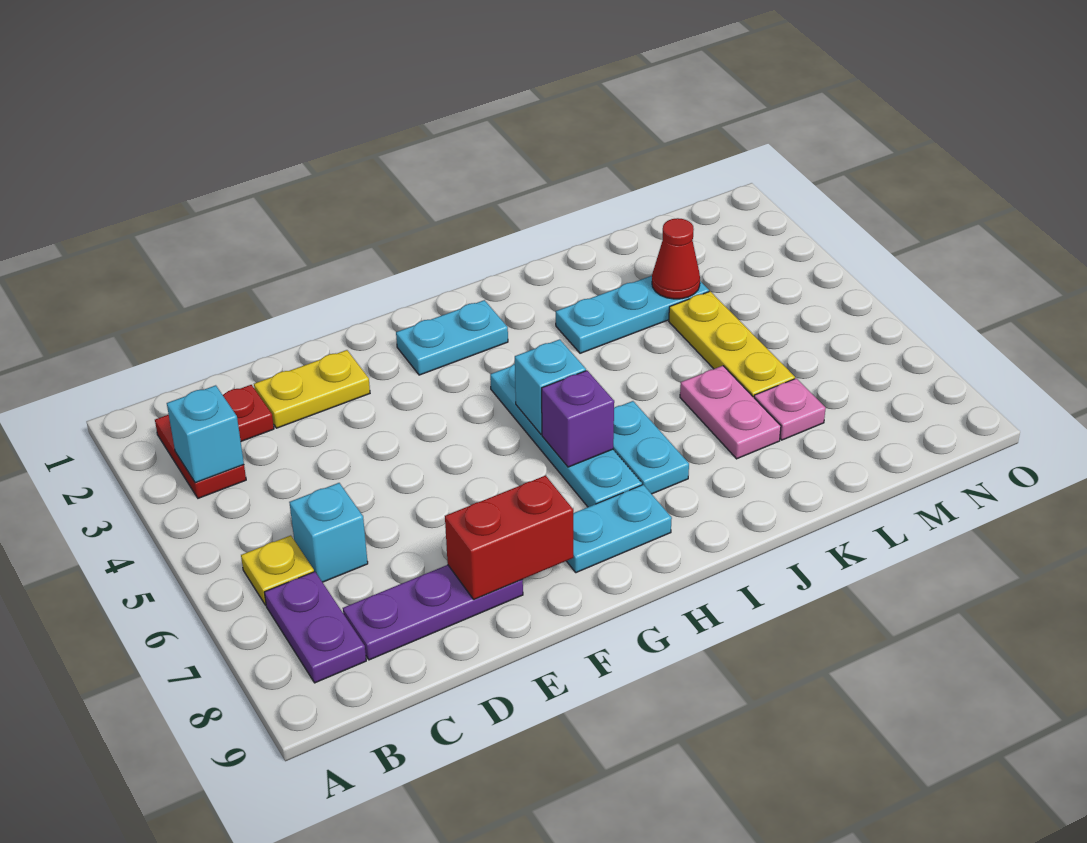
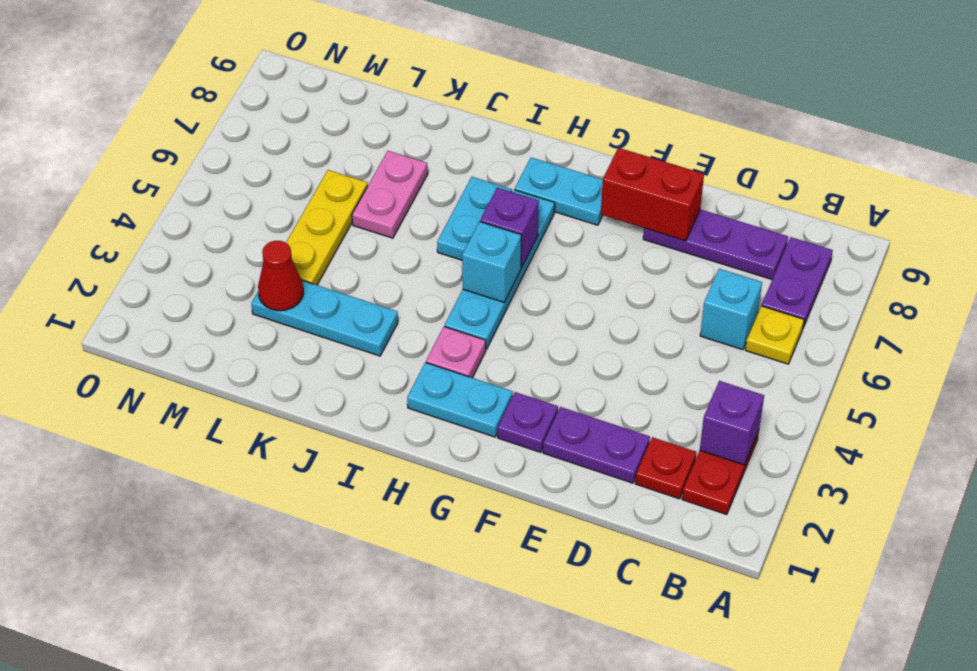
cyan 1x1 brick [167,385,244,483] -> purple 1x1 brick [700,381,764,465]
yellow 1x2 plate [254,350,370,428] -> purple 1x2 plate [543,407,650,483]
none -> purple 1x1 plate [498,392,558,452]
pink 1x1 plate [754,378,826,440] -> pink 1x1 plate moved to [426,327,486,378]

